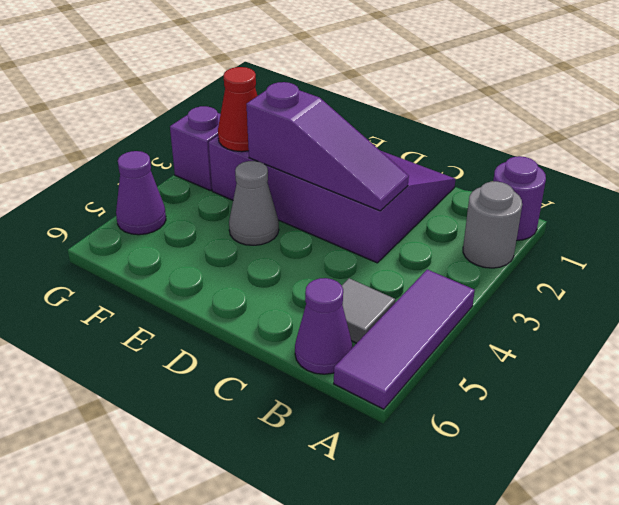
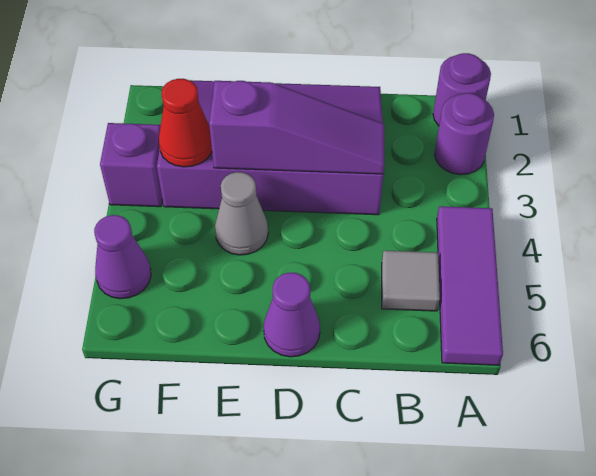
grey 1x1 round brick [463,181,522,268] -> purple 1x1 round brick [435,93,494,175]
purple 1x1 cone [295,278,352,374] -> purple 1x1 cone moved to [263,273,320,357]

